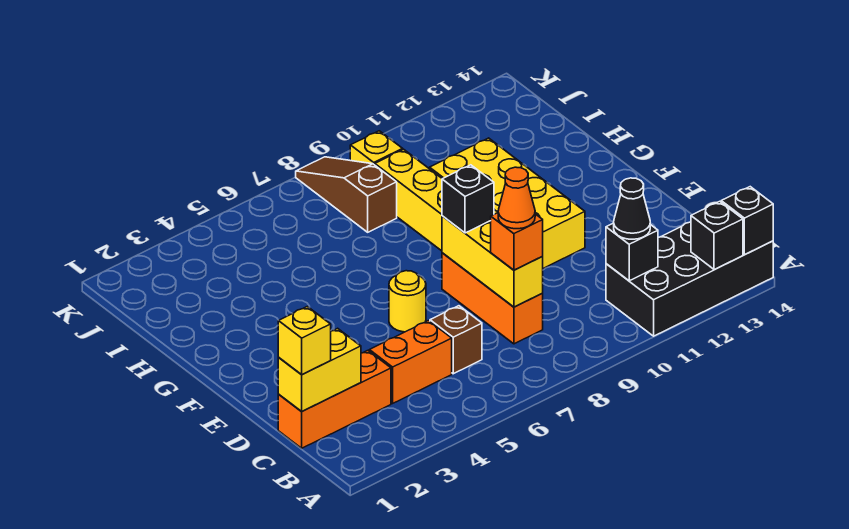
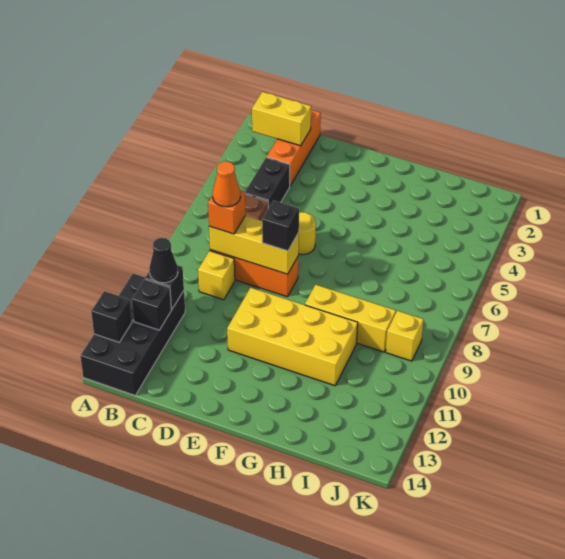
black 1x1 brick [721,187,773,255] -> black 1x1 brick moved to [132,279,171,330]
yellow 1x2 brick [278,328,361,412] -> yellow 1x2 brick turned to [252,92,311,146]
yellow 1x1 brick [278,306,331,375] -> yellow 1x1 brick moved to [198,251,235,300]
orange 1x2 brick [369,321,452,403] -> black 1x2 brick [245,158,290,208]
brown 1x3 slope [296,157,397,232] -> none

